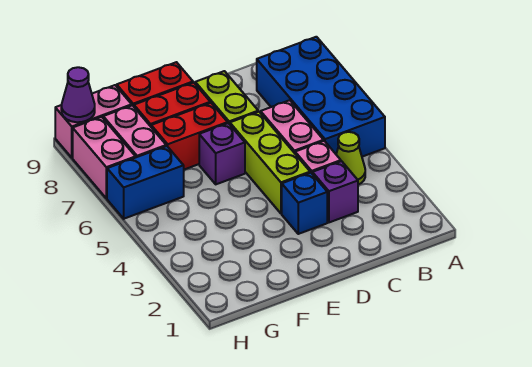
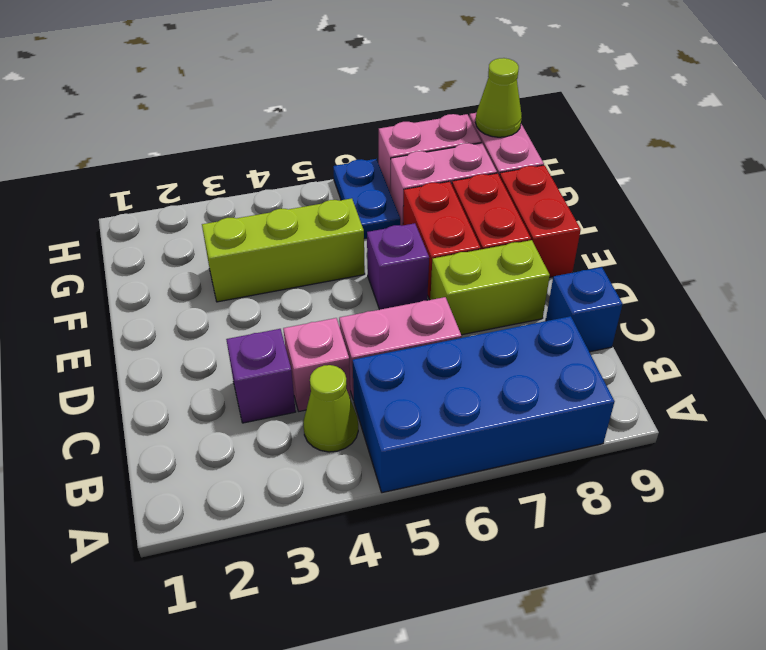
blue 1x1 brick [282,173,327,234] -> blue 1x1 brick moved to [546,267,623,352]
lime 1x3 brick [230,112,310,214] -> lime 1x3 brick moved to [202,198,365,302]
blue 1x2 brick [107,146,184,219] -> blue 1x2 plate [333,159,400,239]
purple 1x1 cone [61,67,95,122] -> lime 1x1 cone [475,58,522,137]

